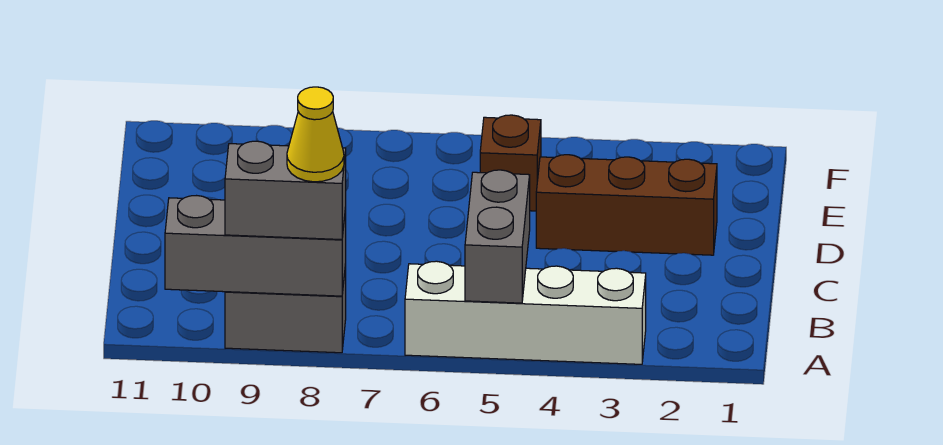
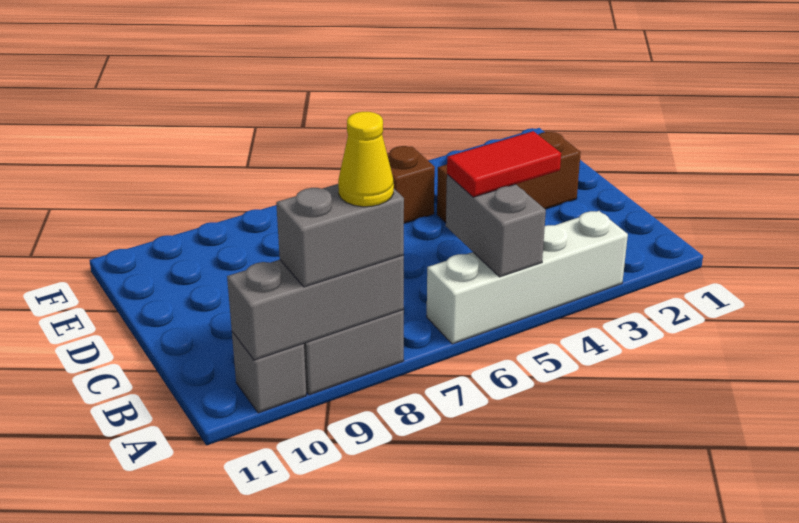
none -> grey 1x1 brick [232,332,306,413]
none -> red 1x2 tile [447,131,561,197]

